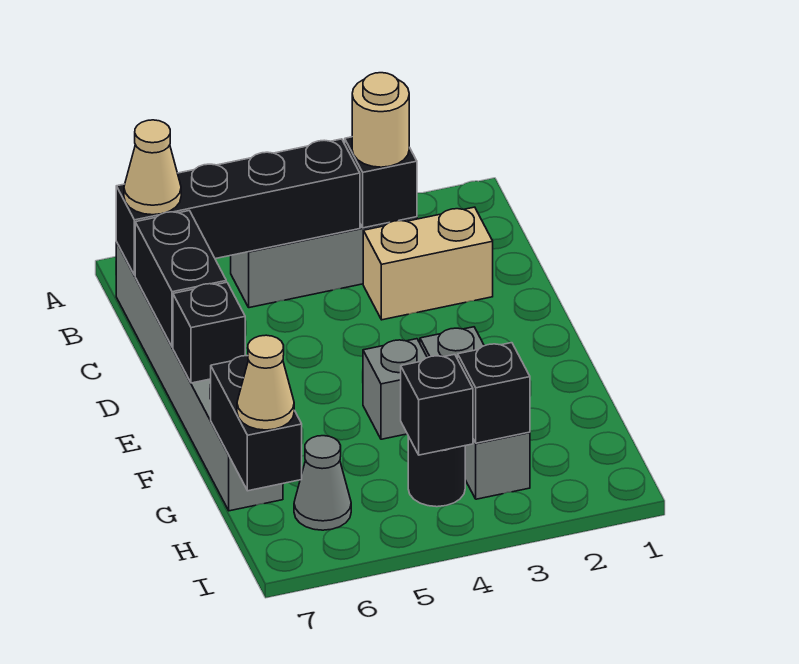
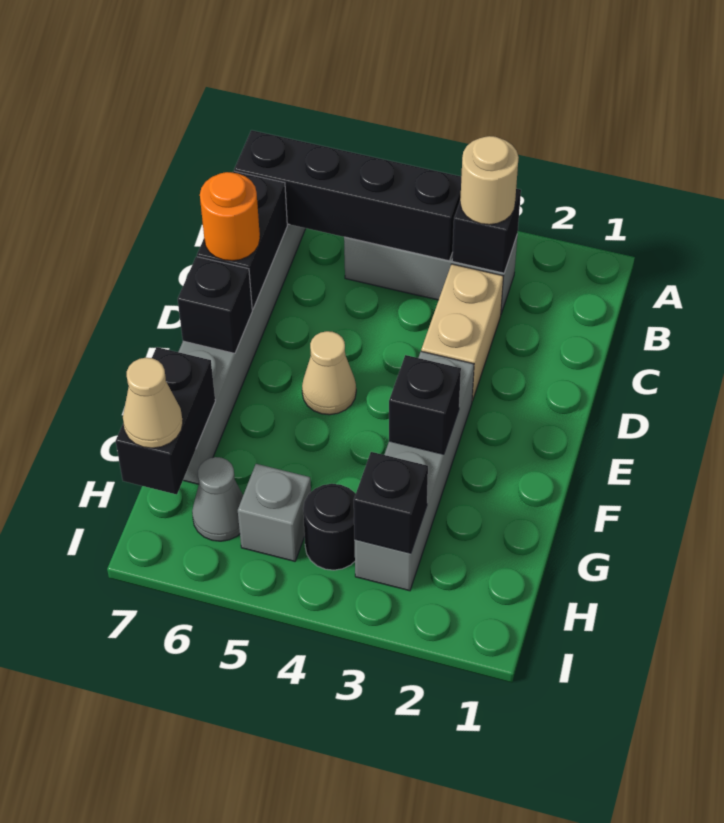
tan 1x1 cone [124,120,181,215] -> tan 1x1 cone moved to [302,331,356,415]
tan 1x2 brick [363,207,493,320] -> tan 1x2 brick turned to [421,264,503,401]
none -> orange 1x1 round brick [200,172,260,261]
grey 1x3 brick [420,327,530,499] -> grey 1x4 brick [354,351,474,591]
grey 1x1 brick [363,339,427,439] -> grey 1x1 brick moved to [238,464,311,561]
black 1x1 brick [401,354,473,455] -> black 1x1 brick moved to [389,355,461,454]

